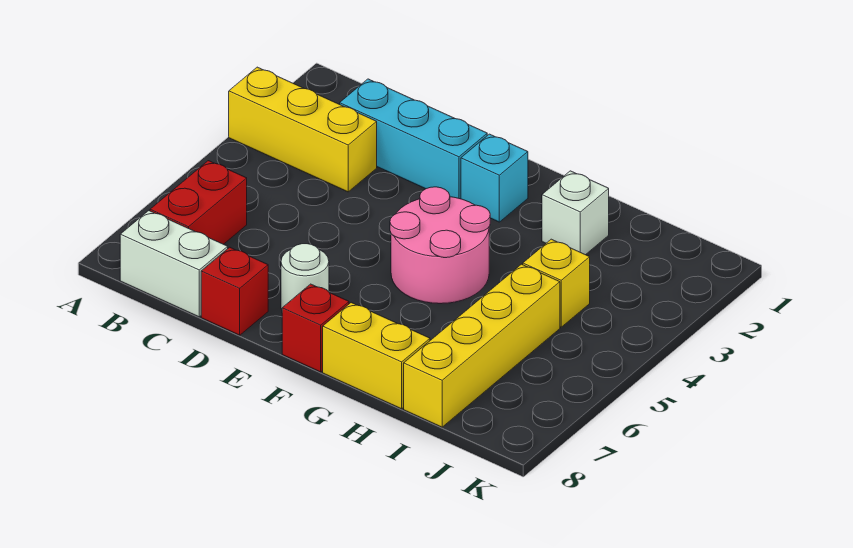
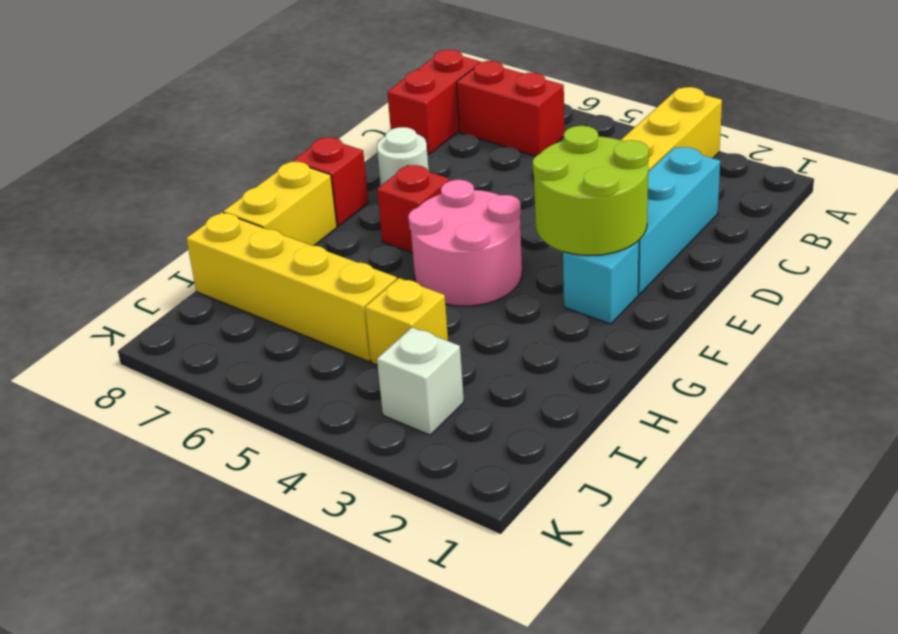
white 1x2 brick [120,211,228,317] -> red 1x2 brick [387,50,480,154]
red 1x1 brick [201,247,268,335] -> red 1x1 brick moved to [377,165,449,253]
none -> lime 2x2 round brick [533,126,649,256]
white 1x1 brick [542,171,609,255] -> white 1x1 brick moved to [377,327,464,435]

